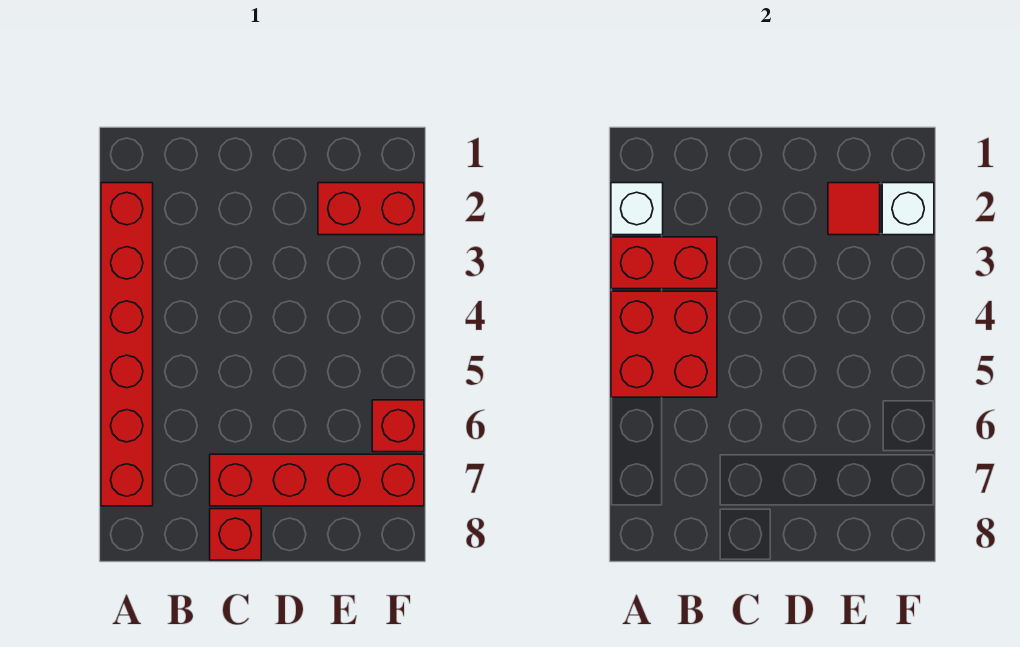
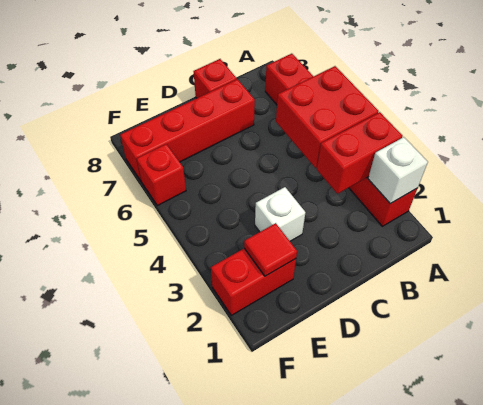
white 1x1 brick [882,183,934,235] -> white 1x1 brick moved to [255,187,305,241]

